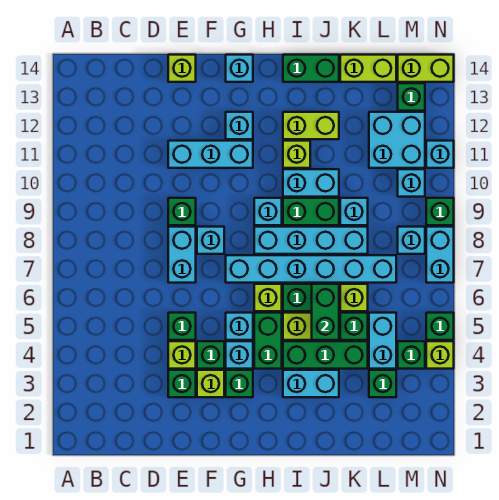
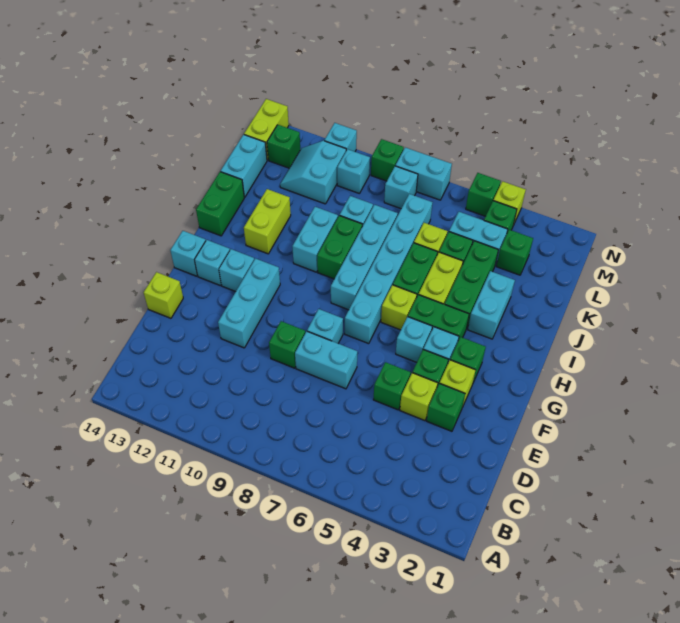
cyan 1x1 brick [254,198,282,225] -> cyan 1x1 brick moved to [195,240,230,286]
lime 1x1 brick [283,141,310,168] -> none
green 1x2 brick [312,284,339,340] -> none
lime 1x2 brick [340,55,396,82] -> cyan 1x2 brick [221,135,267,197]
cyan 2x2 brick [369,112,425,168] -> cyan 2x2 slope [280,141,346,204]

